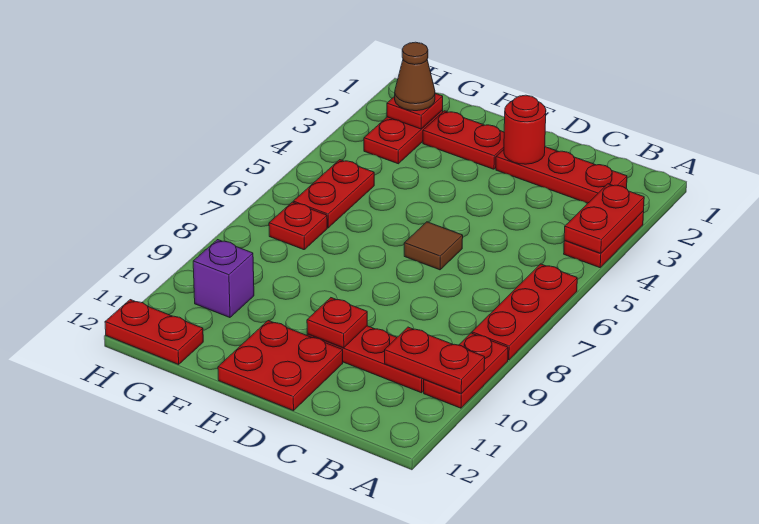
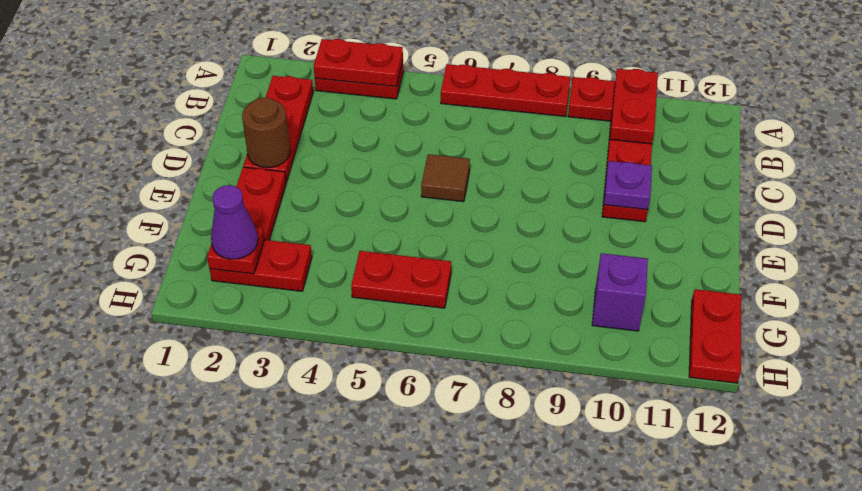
red 1x1 round brick [504,95,546,164] -> brown 1x1 round brick [242,98,290,167]
red 1x1 plate [307,298,367,348] -> purple 1x1 plate [604,161,652,210]
red 2x2 plate [218,321,343,411] -> none
brown 1x1 cone [395,42,435,111] -> purple 1x1 cone [211,185,258,259]
red 1x1 plate [269,202,327,250] -> none

